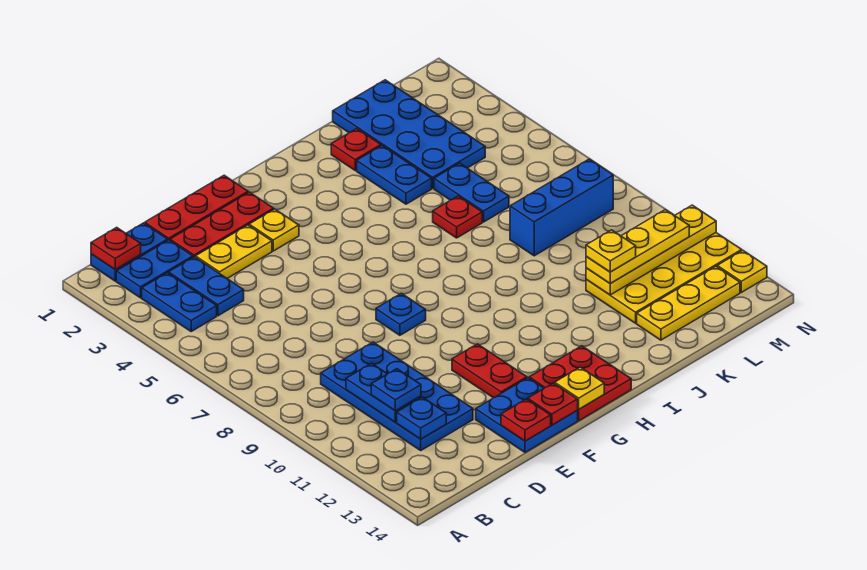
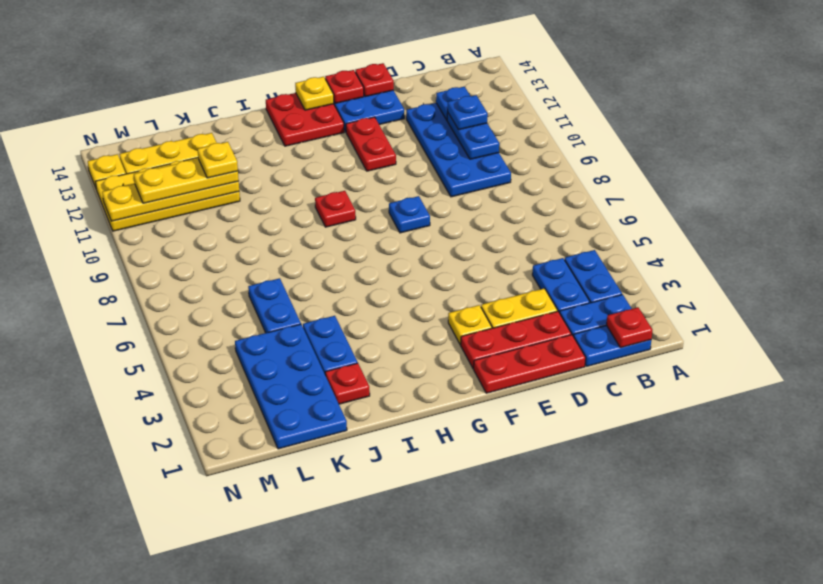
red 1x1 plate [433,196,482,238] -> red 1x1 plate moved to [315,191,356,227]
blue 1x3 brick [510,159,613,256] -> none

